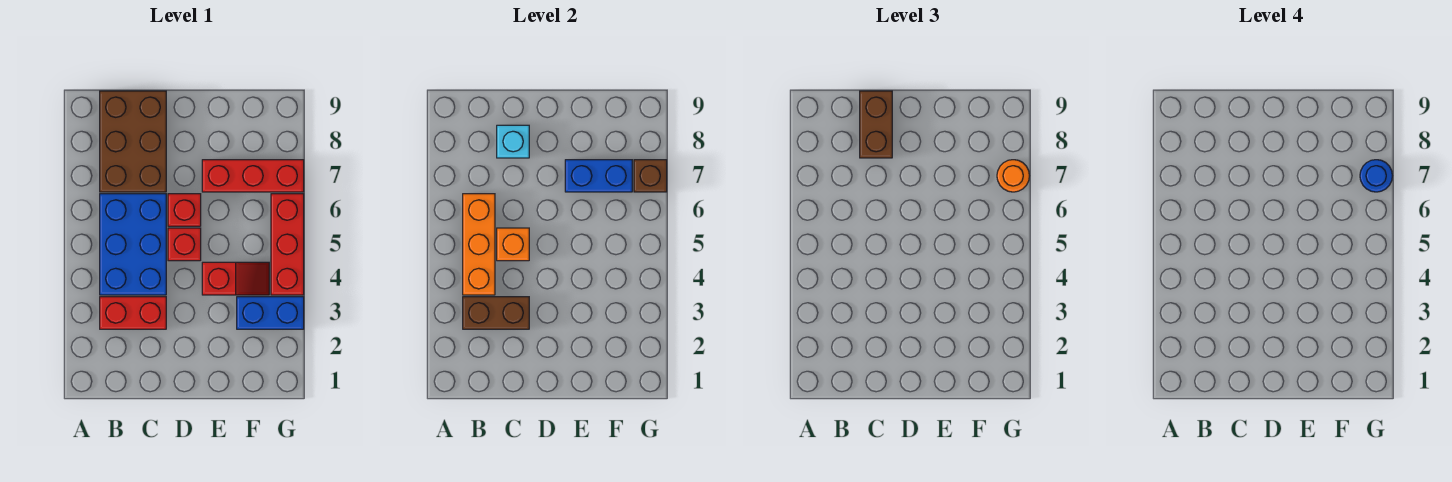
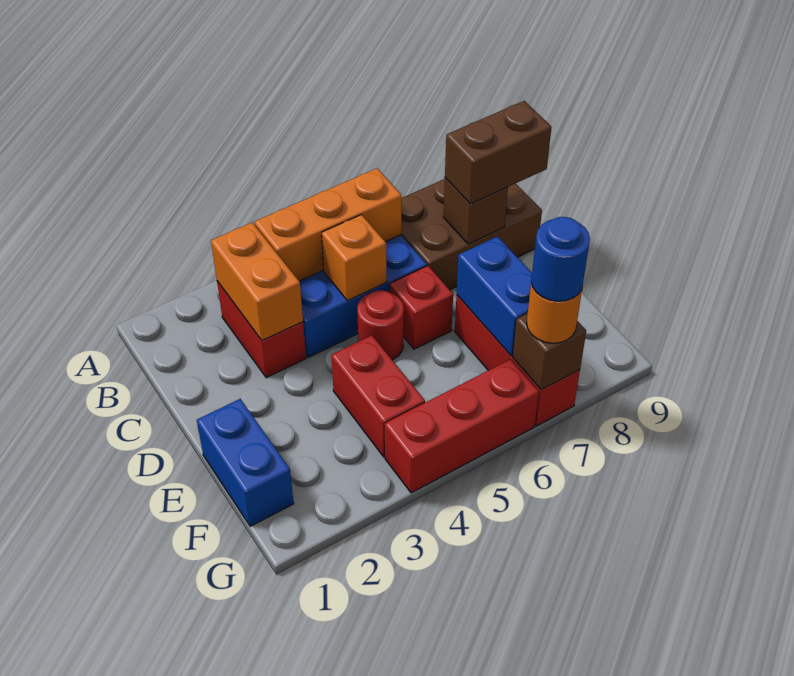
brown 1x2 brick [463,297,529,329] -> orange 1x2 brick [211,223,303,341]
cyan 1x1 brick [497,125,529,158] -> brown 1x1 brick [443,178,508,244]
red 1x1 brick [168,228,201,261] -> red 1x1 round brick [357,290,404,360]
red 1x2 slope [202,262,269,295] -> red 1x2 brick [331,335,425,457]
blue 1x2 brick [237,297,304,329] -> blue 1x2 brick moved to [197,399,294,526]

